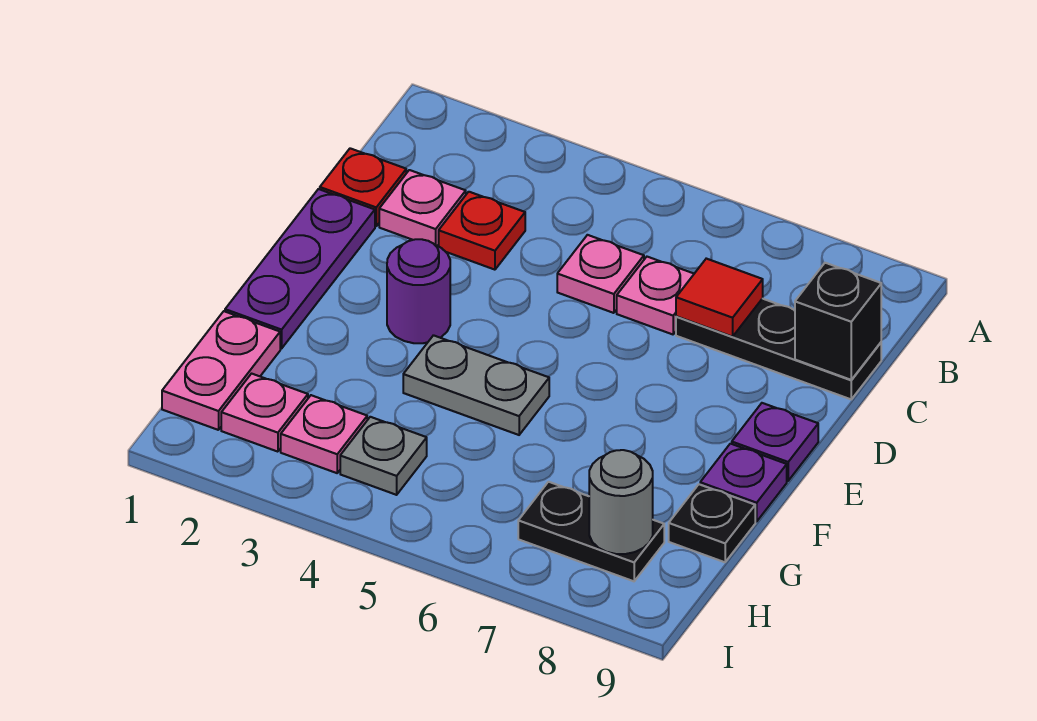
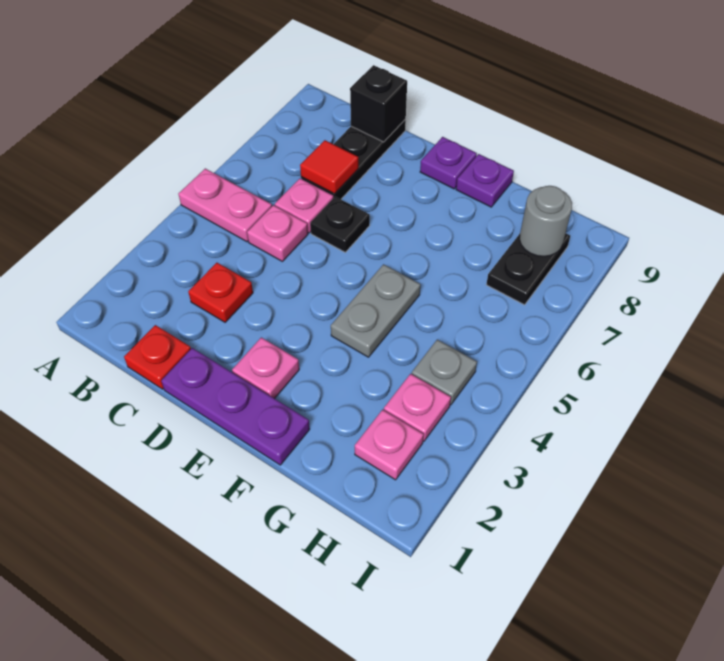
pink 1x1 plate [379,170,466,246] -> pink 1x1 plate moved to [232,337,299,399]
purple 1x1 round brick [387,239,450,343] -> none
pink 1x2 plate [162,311,280,430] -> pink 1x2 plate moved to [178,169,272,242]
black 1x1 plate [669,484,755,562] -> black 1x1 plate moved to [310,197,370,252]

